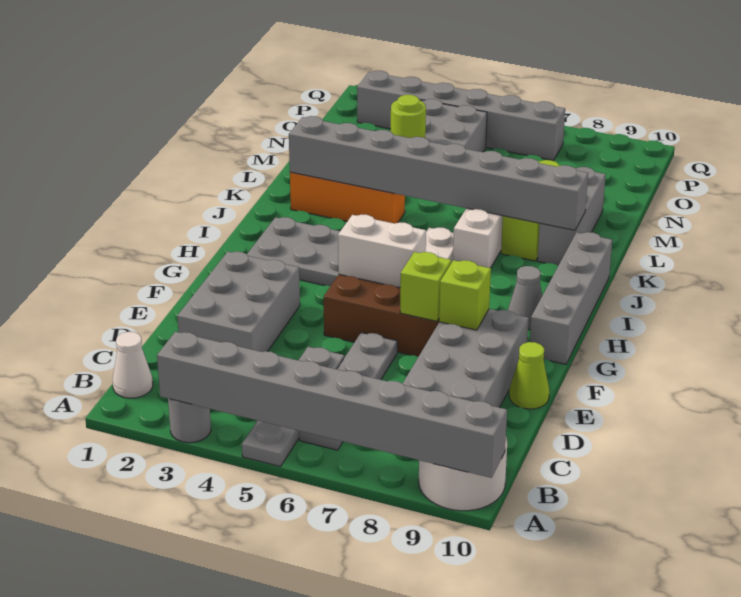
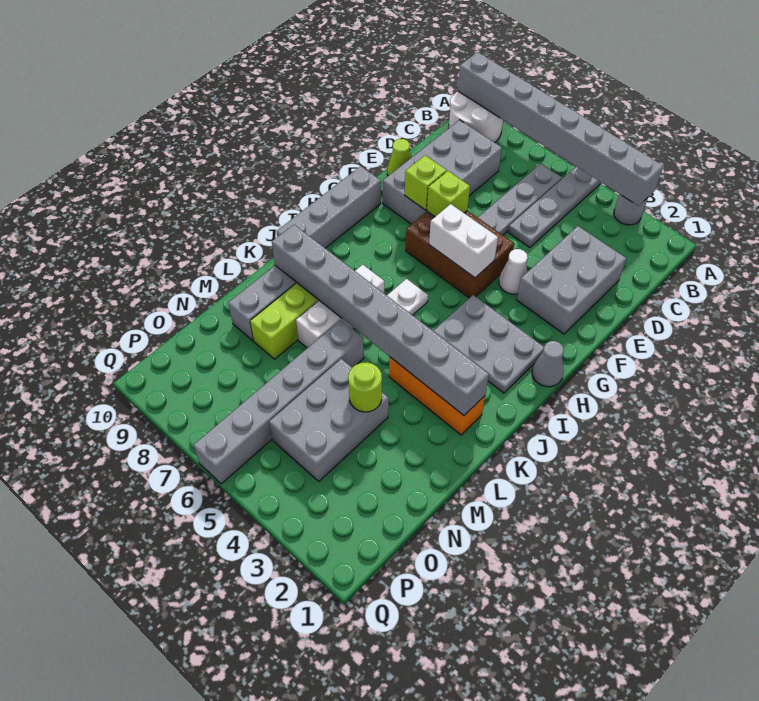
white 1x1 cone [113,332,153,398] -> white 1x1 cone moved to [499,249,528,294]
grey 1x1 cone [508,266,542,330] -> grey 1x1 cone moved to [532,341,564,387]
grey 1x6 brick [357,71,565,160] -> grey 1x6 brick turned to [194,320,364,484]

